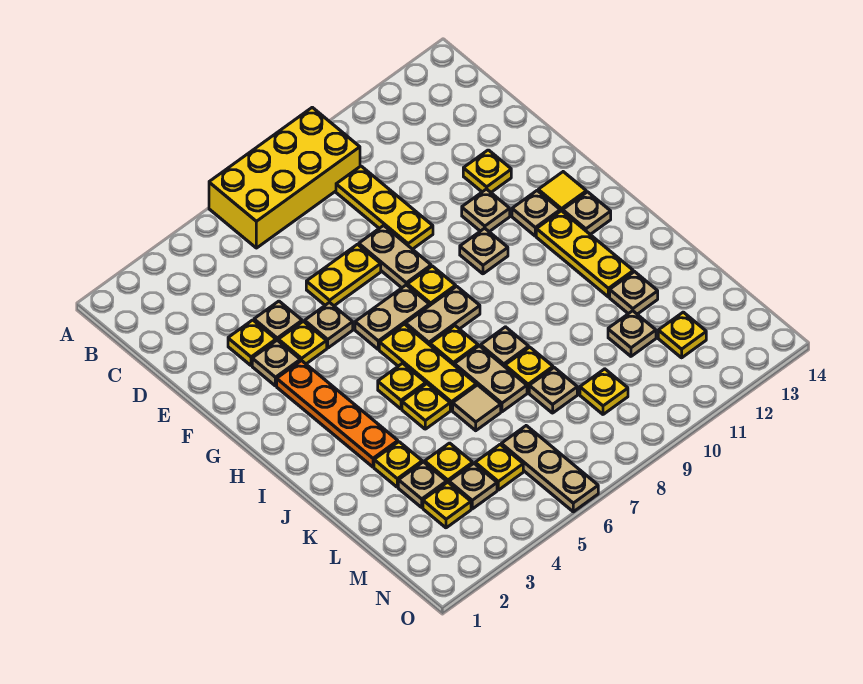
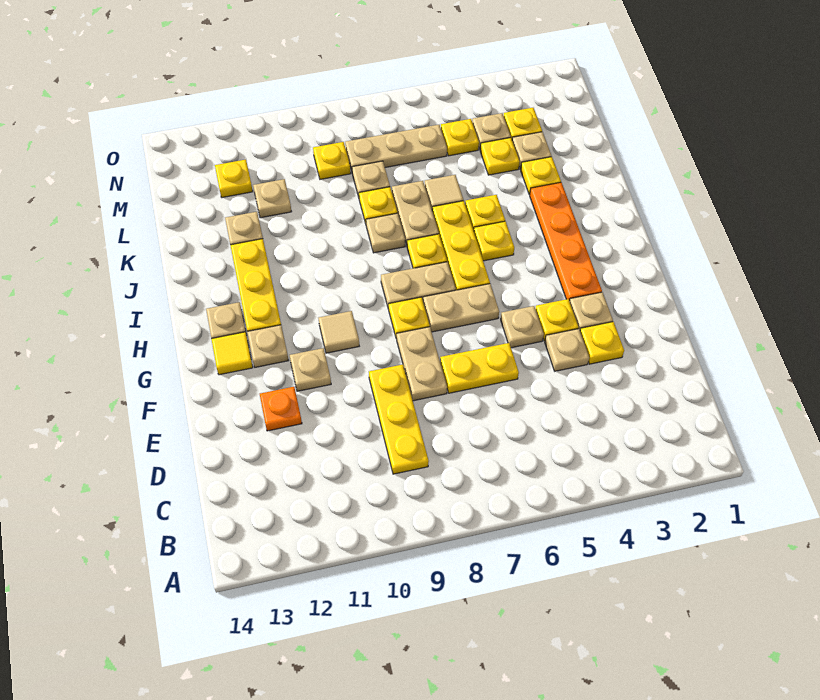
yellow 2x4 brick [209,107,360,248] -> none
yellow 1x1 plate [463,150,511,192] -> orange 1x1 plate [260,387,302,431]
tan 1x1 plate [460,228,508,274] -> tan 1x1 tile [319,311,359,353]
tan 1x3 plate [501,426,598,512] -> tan 1x3 plate turned to [345,125,447,171]

